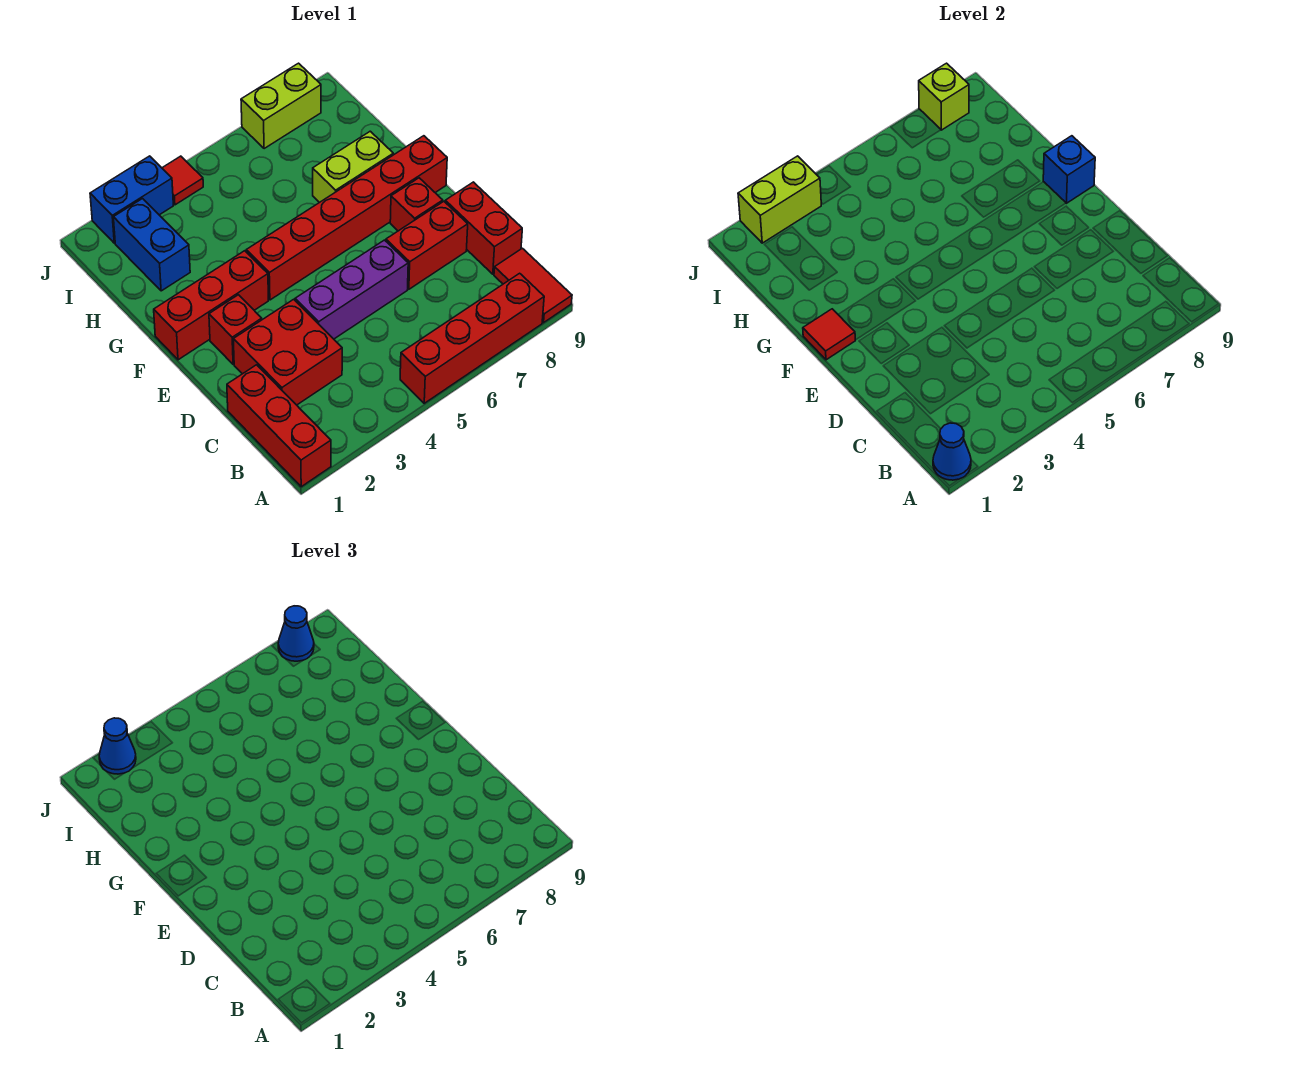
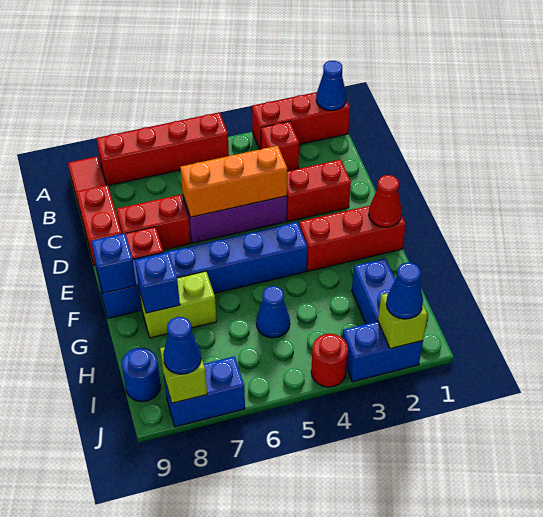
red 1x3 brick [227,365,331,487] -> red 1x3 brick turned to [252,92,350,149]
red 2x2 brick [233,299,342,405] -> red 1x2 brick [287,160,351,221]
none -> orange 1x3 brick [180,146,287,217]
red 1x1 brick [209,295,262,364] -> red 1x1 brick moved to [261,121,299,171]
red 1x1 tile [803,309,855,360] -> red 1x1 cone [369,175,402,227]
red 1x6 brick [246,136,447,300] -> blue 1x6 brick [97,222,307,318]
none -> blue 1x1 brick [135,252,180,313]
none -> blue 1x1 cone [256,286,290,338]
none -> blue 1x1 round brick [122,348,161,402]
lime 1x2 brick [738,156,821,243] -> lime 1x1 brick [378,293,428,349]
red 1x1 tile [162,156,203,205] -> red 1x1 round brick [311,334,348,387]
lime 1x2 brick [241,63,321,149] -> blue 1x2 brick [164,356,245,427]

